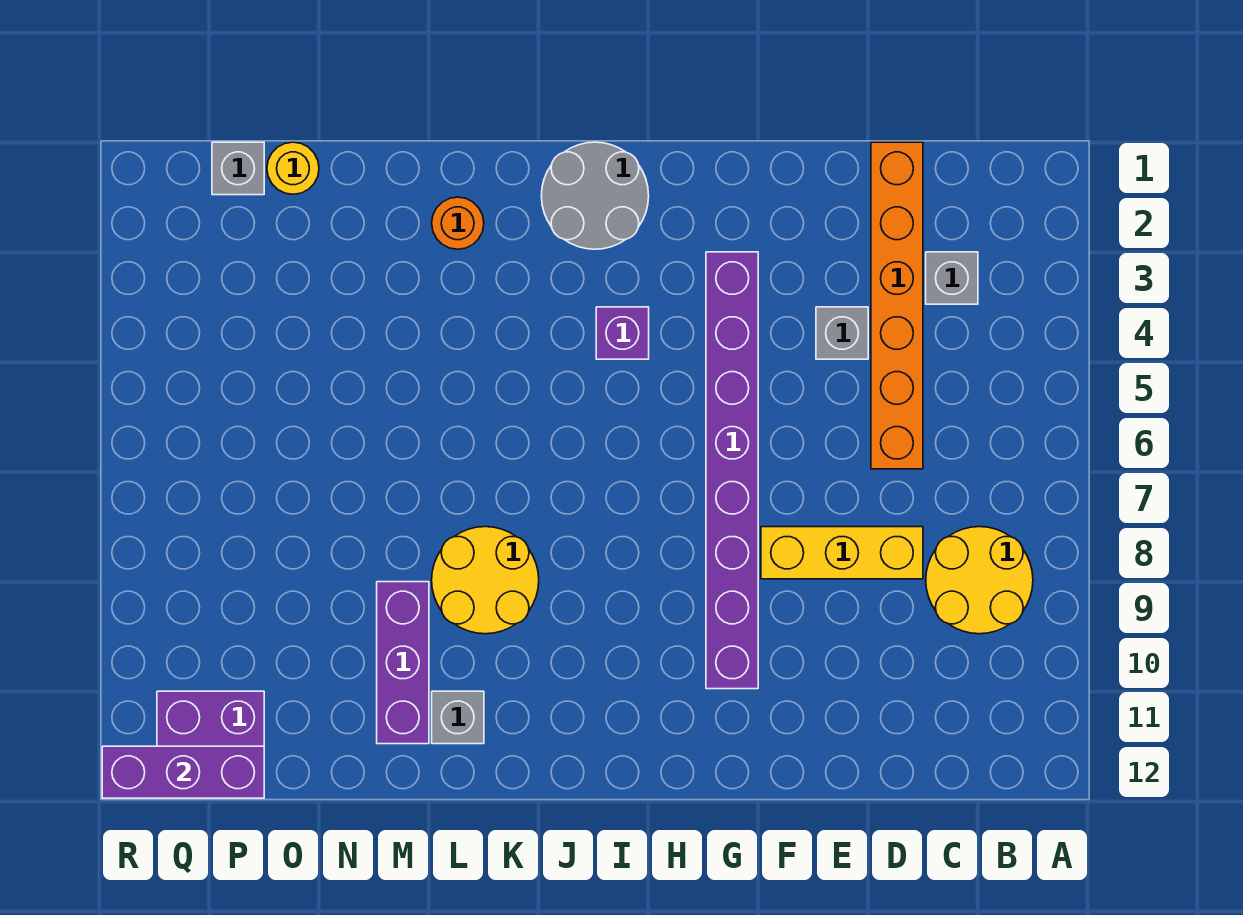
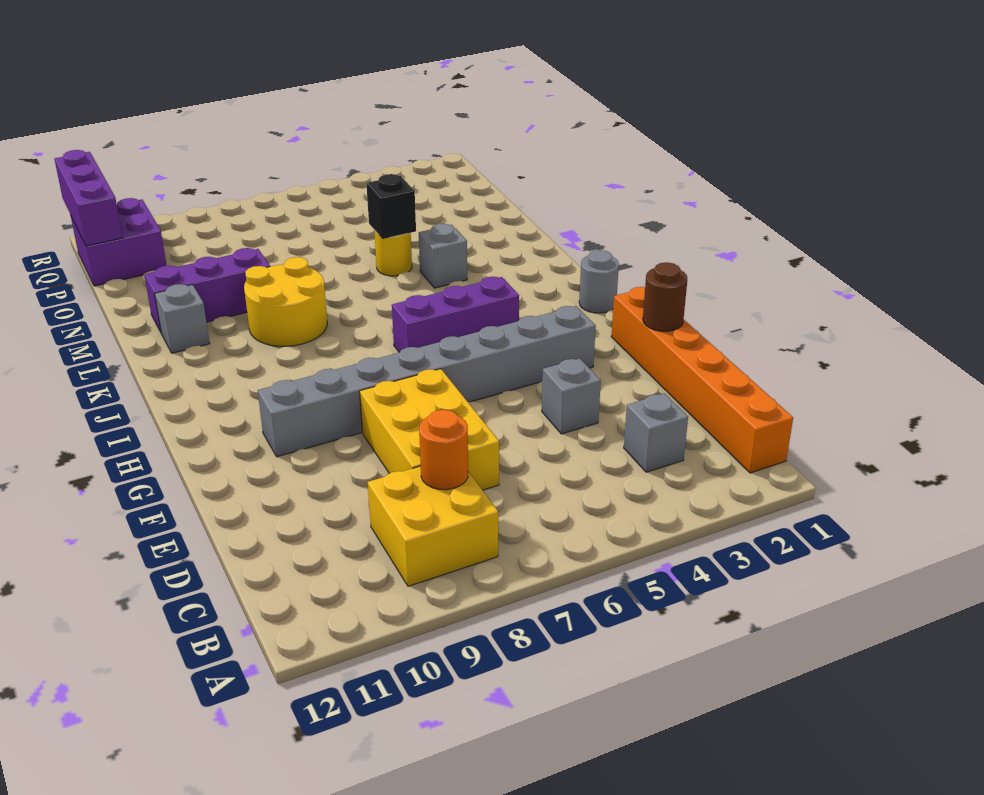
yellow 2x2 round brick [926,527,1033,634] -> yellow 2x2 brick [368,466,498,586]
orange 1x6 brick [871,142,923,469] -> orange 1x6 brick turned to [611,287,793,473]
yellow 1x3 brick [761,527,923,579] -> yellow 2x3 brick [360,369,499,490]
none -> brown 1x1 round brick [643,262,687,331]
purple 1x8 brick [706,252,758,689] -> grey 1x8 brick [258,306,596,457]
grey 2x2 round brick [541,142,649,249] -> grey 1x1 round brick [579,250,619,313]
purple 1x1 brick [596,307,649,359] -> purple 1x3 brick [392,277,519,352]
orange 1x1 round brick [432,197,484,249] -> orange 1x1 round brick moved to [419,410,468,490]
none -> black 1x1 brick [366,174,416,239]
yellow 1x1 round brick [267,142,319,194] -> yellow 1x1 round brick moved to [374,230,412,276]
grey 1x1 brick [212,142,264,195] -> grey 1x1 brick moved to [419,224,467,288]

